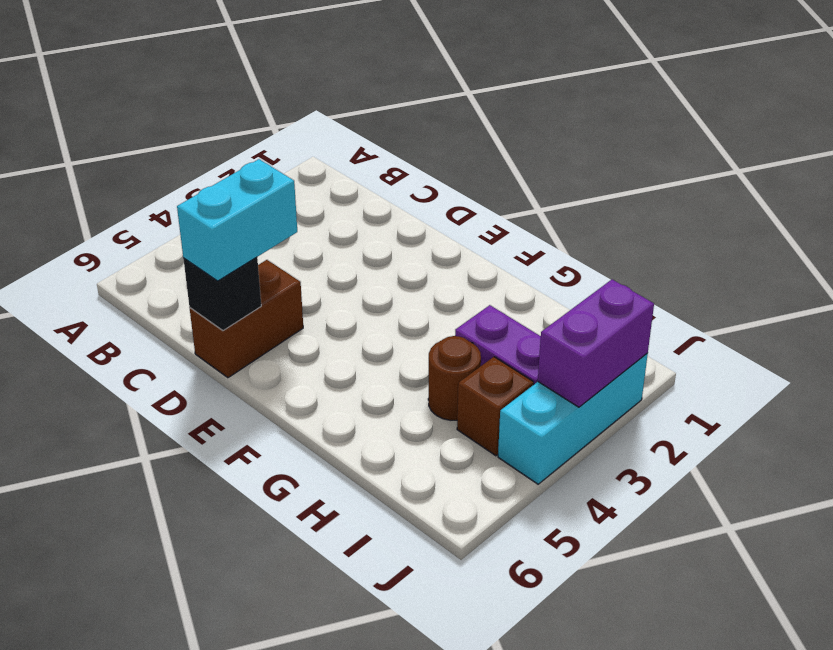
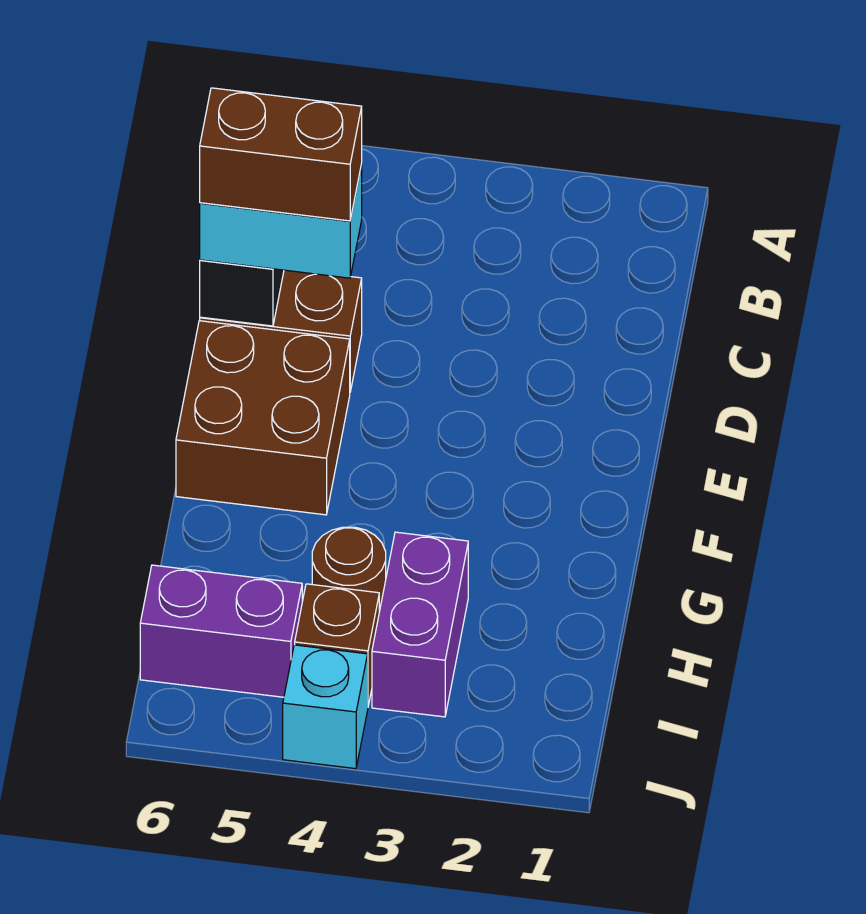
none -> brown 1x2 brick [200,88,362,221]
none -> brown 2x2 brick [176,321,350,515]
cyan 1x3 brick [498,353,648,484] -> cyan 1x1 brick [283,645,368,769]
purple 1x2 brick [538,279,654,407] -> purple 1x2 brick moved to [140,565,302,697]

